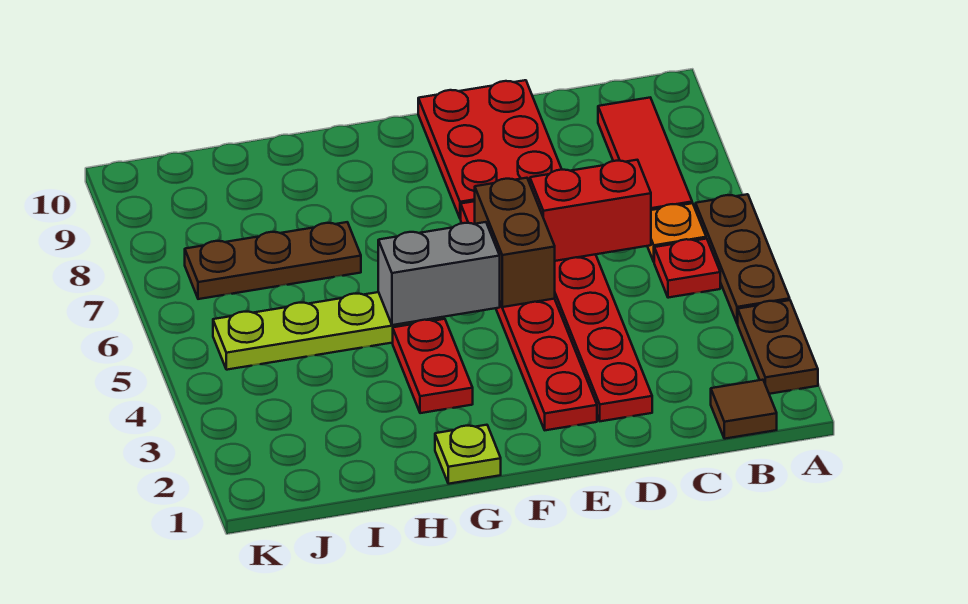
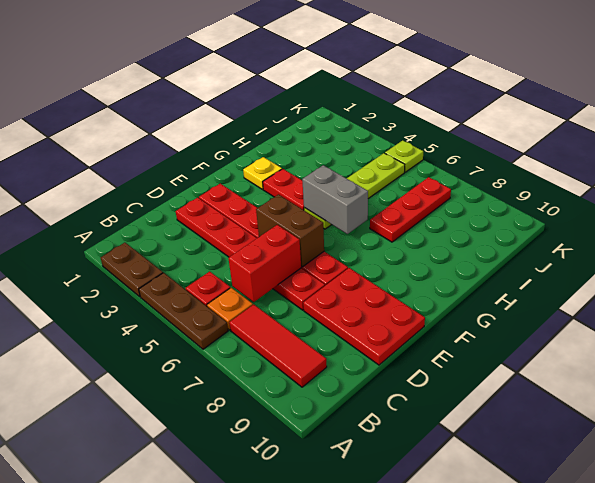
brown 1x1 tile [711,380,777,439] -> none
grey 1x2 brick [378,222,500,325] -> grey 1x2 brick turned to [302,165,368,234]
lime 1x1 plate [435,425,501,484] -> lime 1x1 plate moved to [385,140,423,172]
none -> yellow 1x1 plate [243,157,282,189]
brown 1x3 plate [185,222,361,299] -> red 1x3 plate [370,177,451,242]

